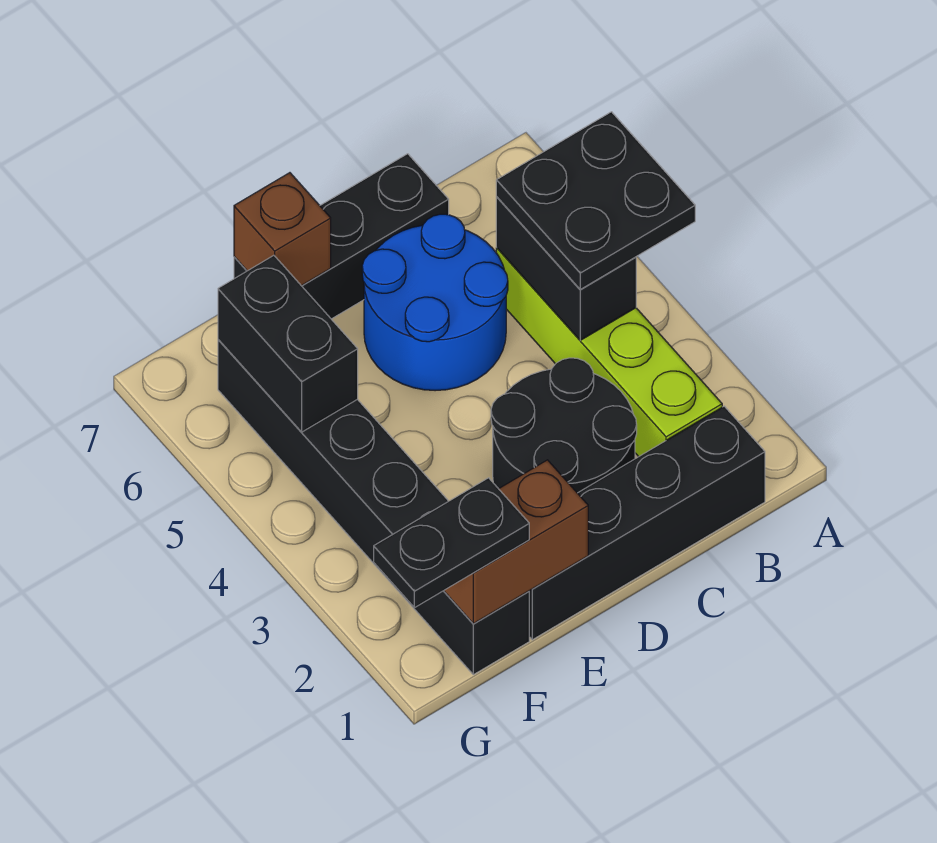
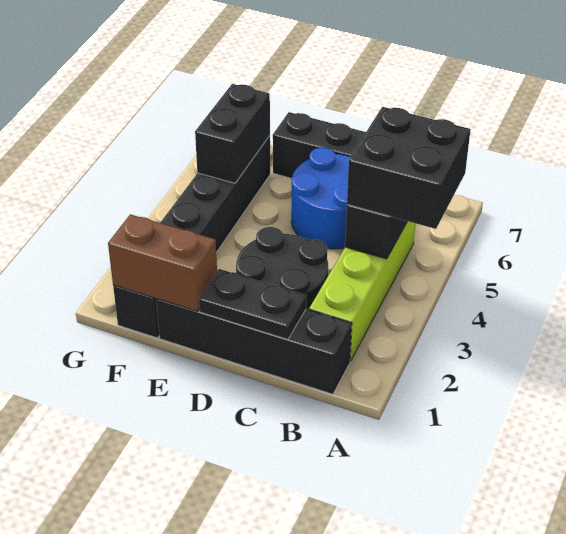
black 2x2 plate [496,112,695,289] -> black 2x2 brick [347,107,471,229]
brown 1x1 brick [234,173,331,286] -> none
black 1x2 plate [374,478,529,608] -> black 1x2 plate moved to [199,269,306,340]

